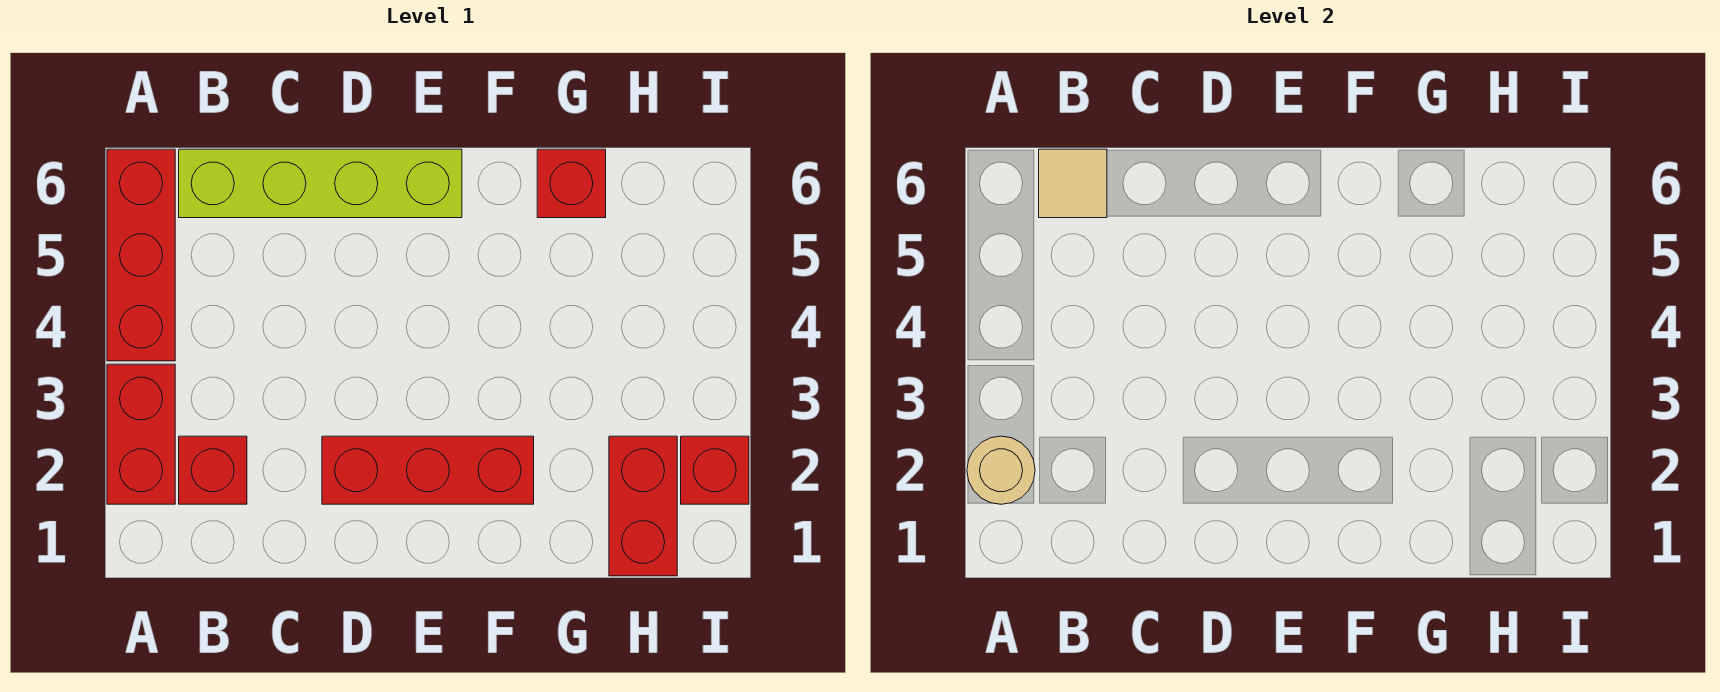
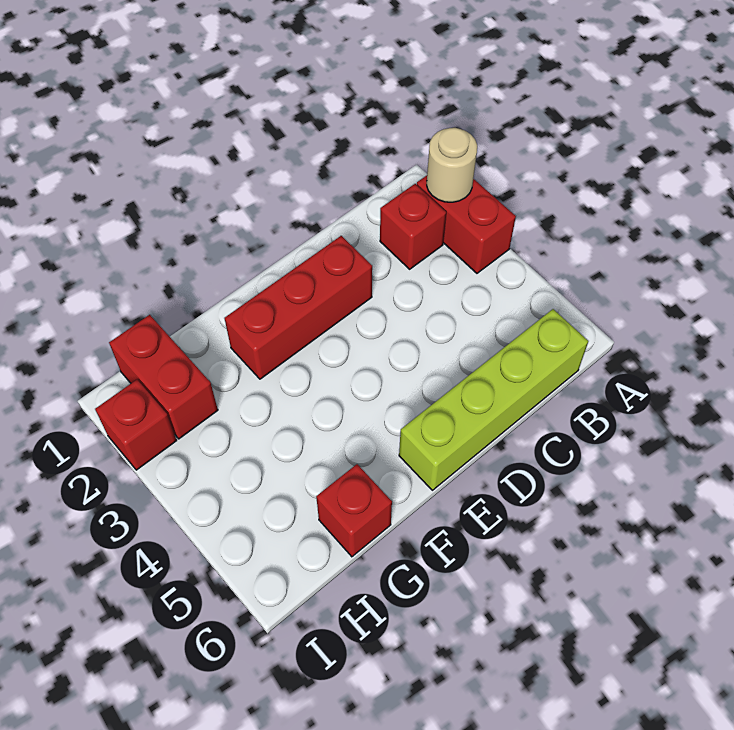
red 1x3 brick [107,149,175,361] -> none
tan 1x1 tile [1039,149,1107,218] -> none

